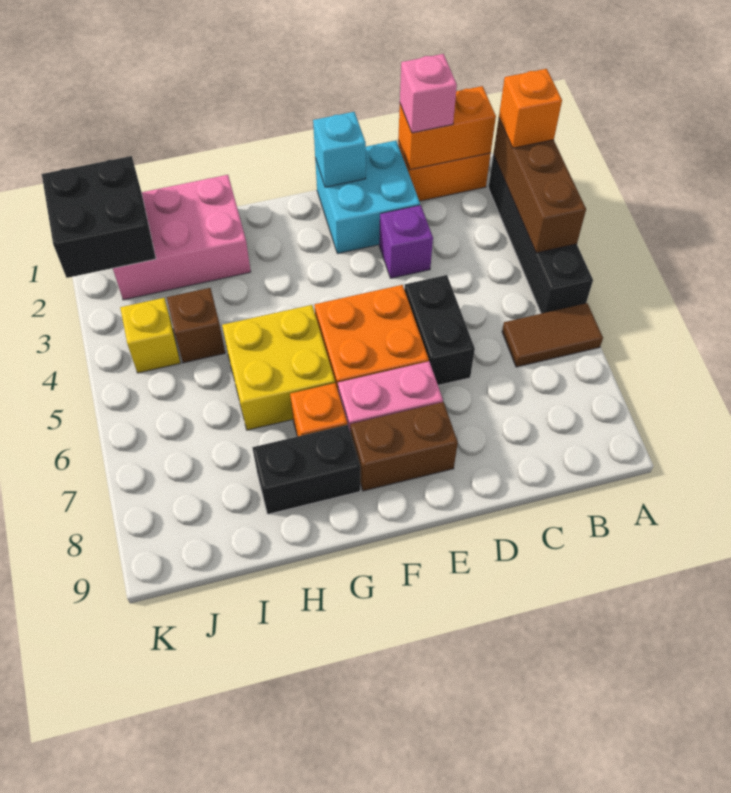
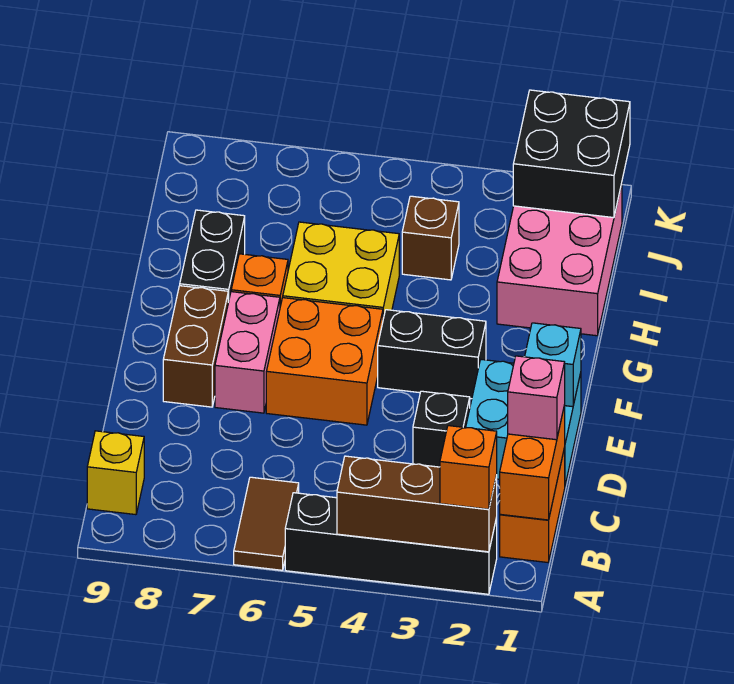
purple 1x1 brick [379,205,433,278] -> black 1x1 brick [413,391,470,467]
black 1x2 brick [404,275,475,385] -> black 1x2 brick moved to [378,310,486,399]
yellow 1x1 brick [120,298,180,373] -> yellow 1x1 brick moved to [87,431,144,515]

